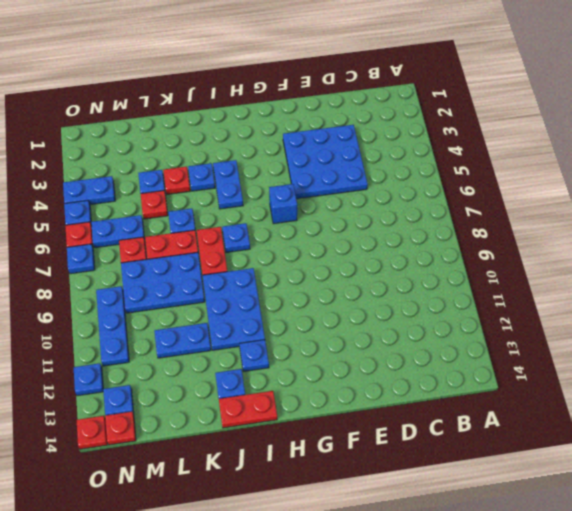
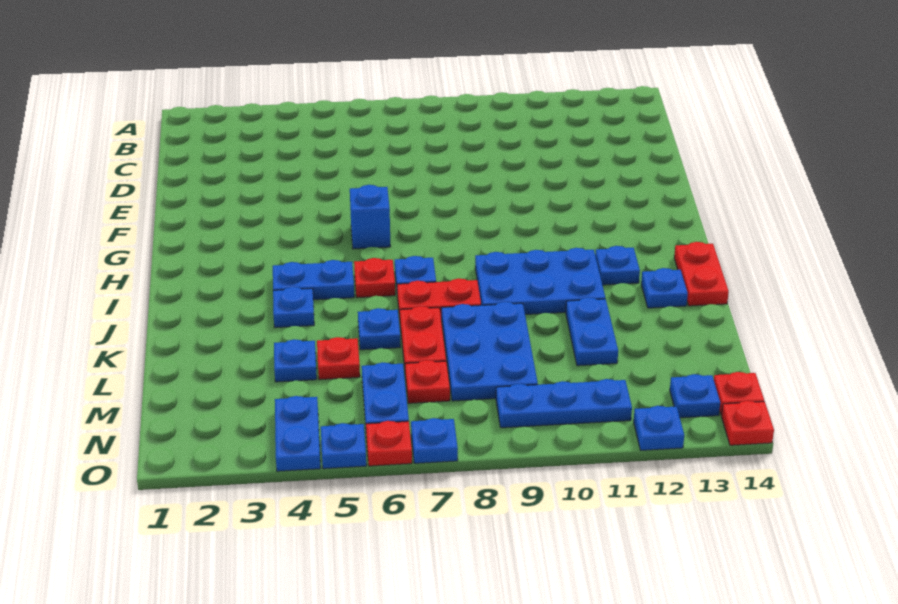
blue 3x3 plate [283,125,368,199] -> none
red 1x1 plate [163,167,190,194] -> red 1x1 plate moved to [354,258,395,298]

